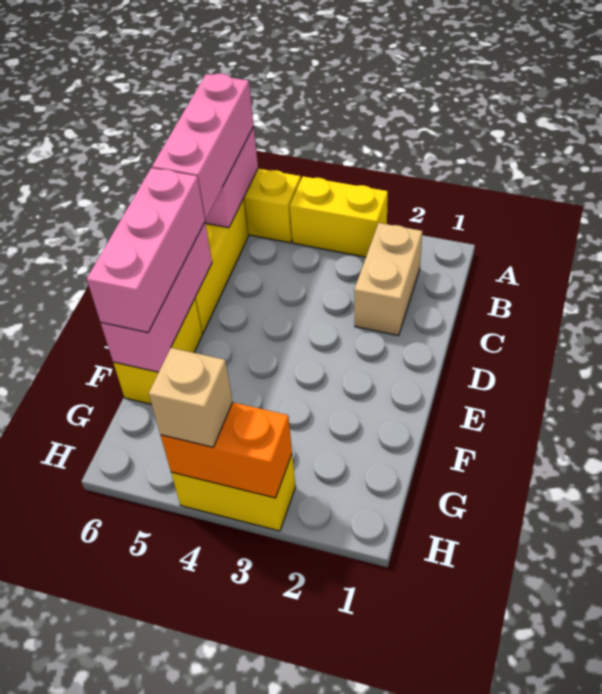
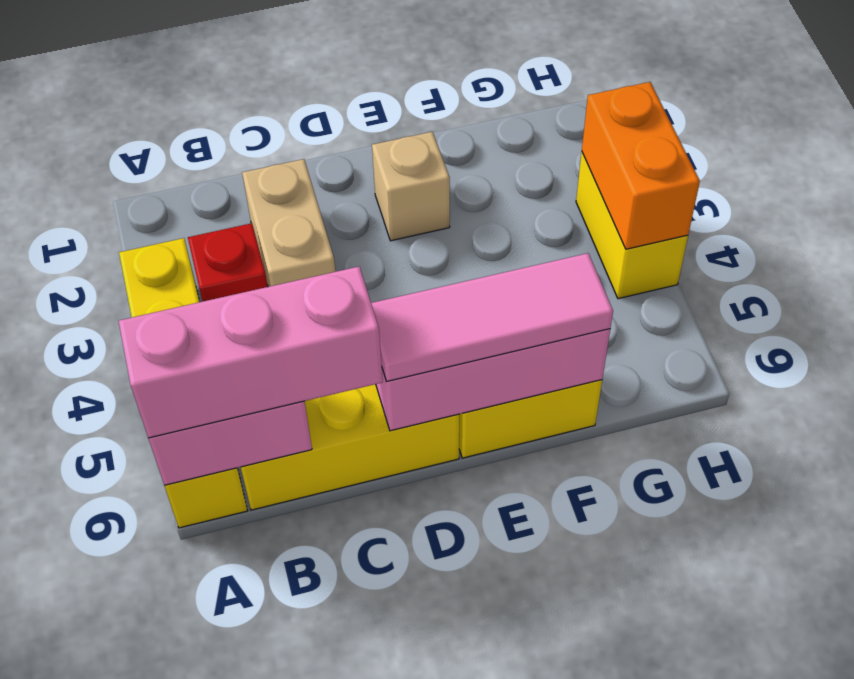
tan 1x2 brick [354,223,422,336] -> tan 1x2 brick turned to [242,159,336,287]
none -> red 1x1 brick [188,223,268,301]
pink 1x3 brick [87,168,205,333] -> pink 1x3 tile [371,253,613,382]
tan 1x1 brick [149,348,233,447] -> tan 1x1 brick moved to [372,132,450,241]

